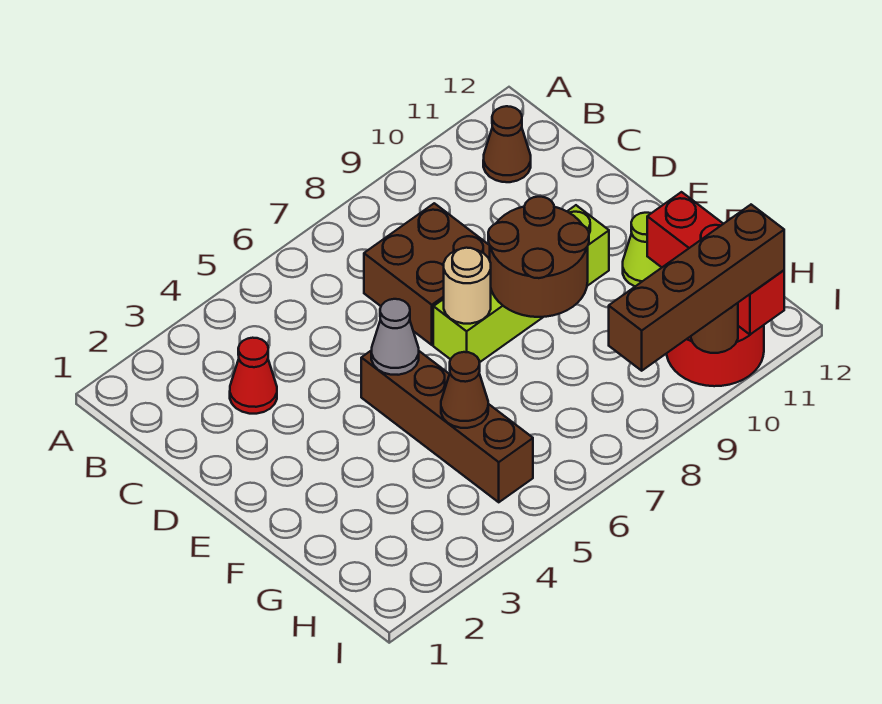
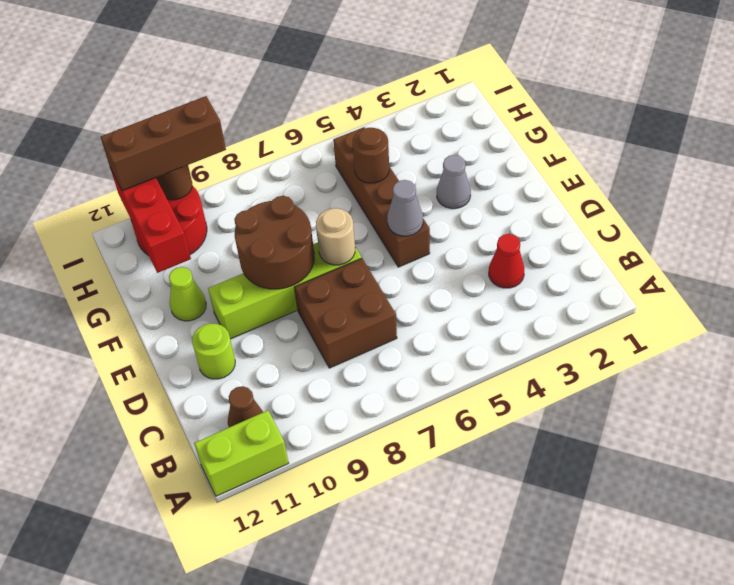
none -> lime 1x2 brick [194,411,288,496]
none -> lime 1x1 round brick [192,324,235,379]
none -> grey 1x1 cone [437,155,471,209]
brown 1x1 cone [441,352,488,428] -> brown 1x1 round brick [353,128,389,183]
brown 1x4 brick [609,205,784,371] -> brown 1x3 brick [101,96,226,191]

